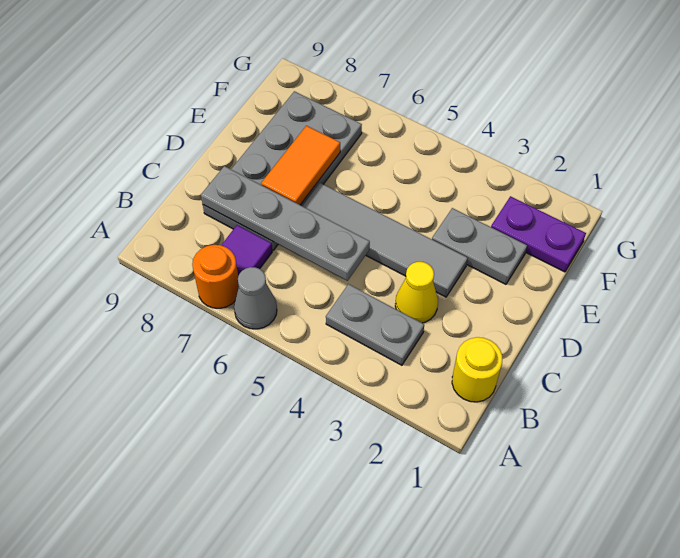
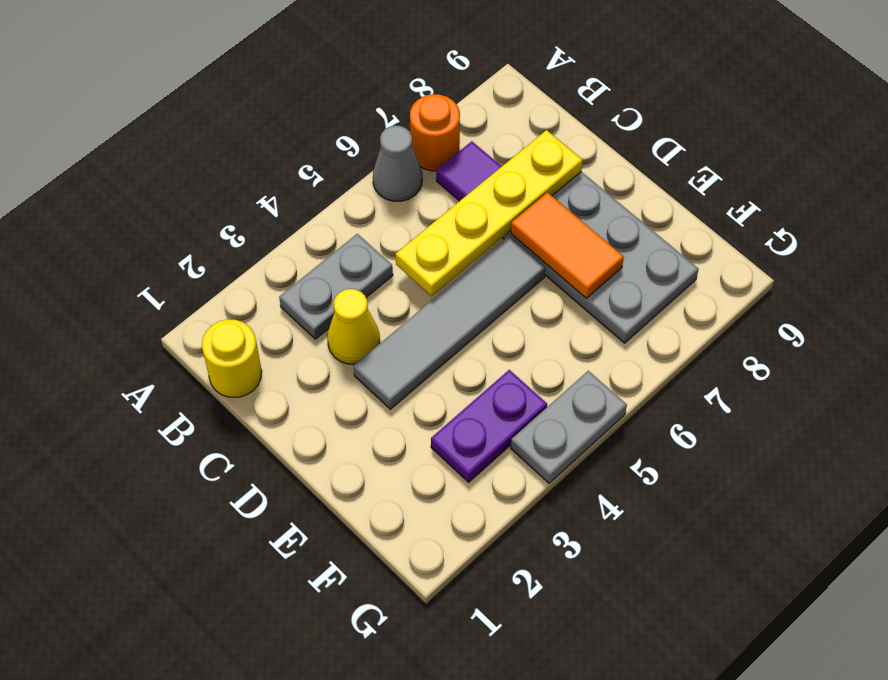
grey 1x4 plate [201,166,370,281] -> yellow 1x4 plate [396,130,583,296]
grey 1x2 plate [432,208,527,284] -> grey 1x2 plate moved to [511,371,627,483]
purple 1x2 plate [491,196,586,272] -> purple 1x2 plate moved to [431,370,547,482]

